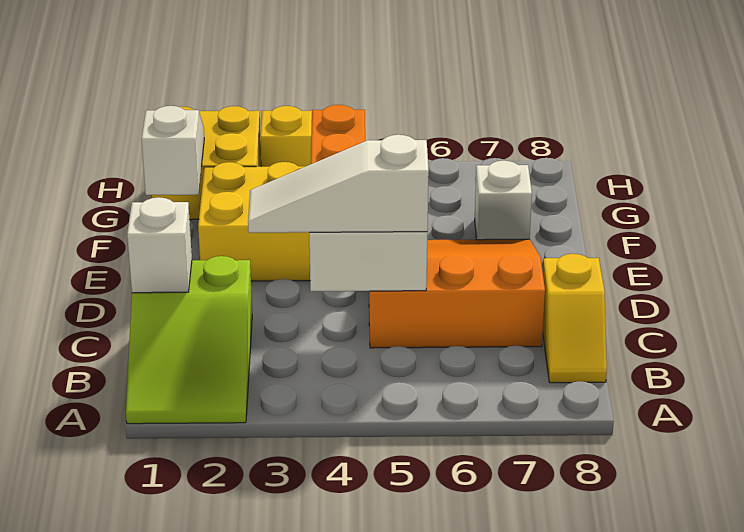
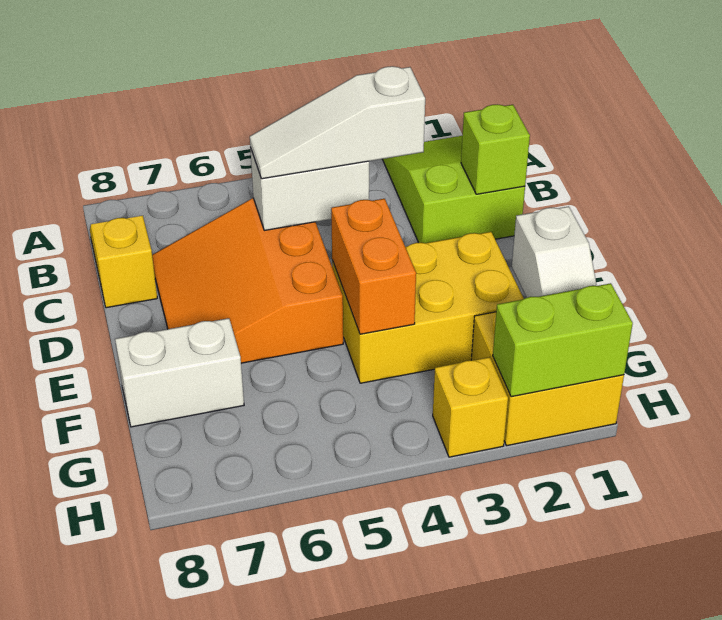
white 1x1 brick [127,197,192,293] -> lime 1x1 brick [461,104,530,194]
white 1x3 slope [248,135,429,233] -> white 1x3 slope turned to [250,66,425,179]
orange 3x3 slope [369,239,545,348] -> orange 3x3 slope turned to [152,198,343,363]
white 1x1 brick [475,161,532,240] -> white 1x2 brick [115,318,244,427]
none -> lime 1x2 brick [493,283,633,397]

